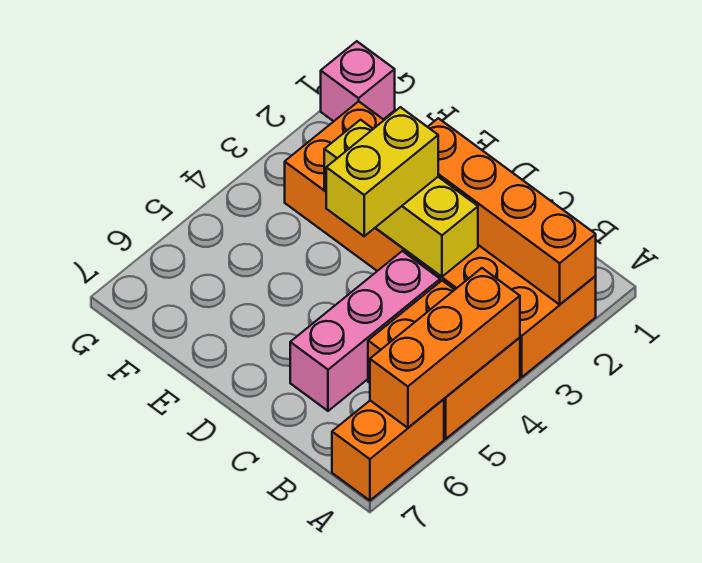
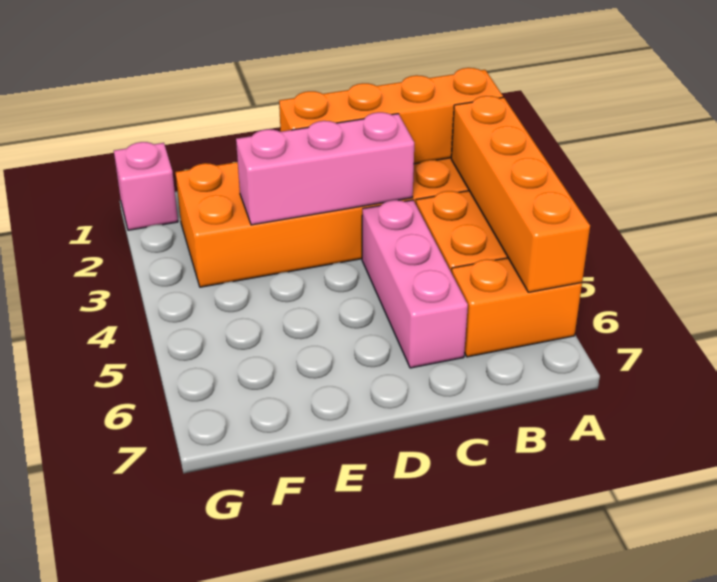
orange 1x3 brick [370,268,520,428] -> orange 1x4 brick [451,96,590,292]
orange 1x2 brick [332,399,444,500] -> orange 1x2 brick turned to [452,258,582,357]
yellow 1x3 brick [324,120,478,277] -> pink 1x3 brick [236,112,414,225]
yellow 1x2 brick [326,107,438,236] -> none

